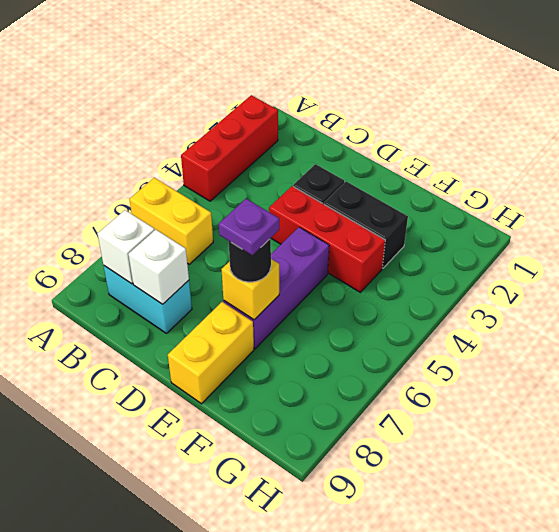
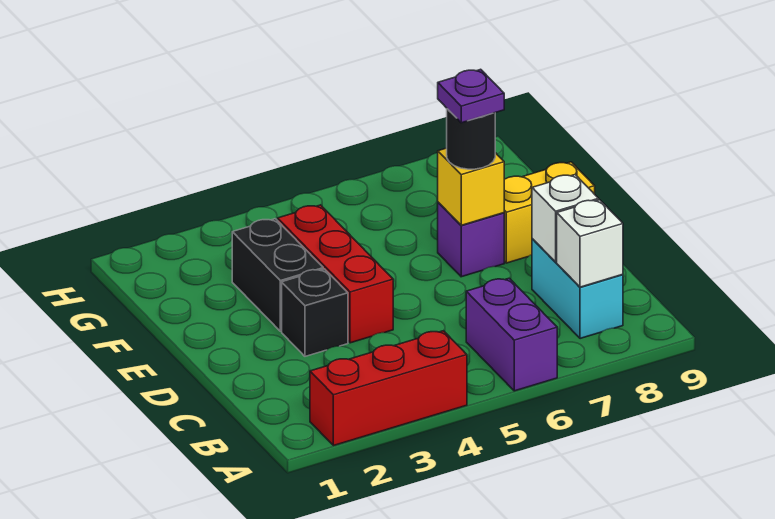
yellow 1x2 brick [129,178,213,264] -> purple 1x2 brick [466,278,557,391]
purple 1x3 brick [223,227,329,349] -> purple 1x1 brick [438,202,504,277]

